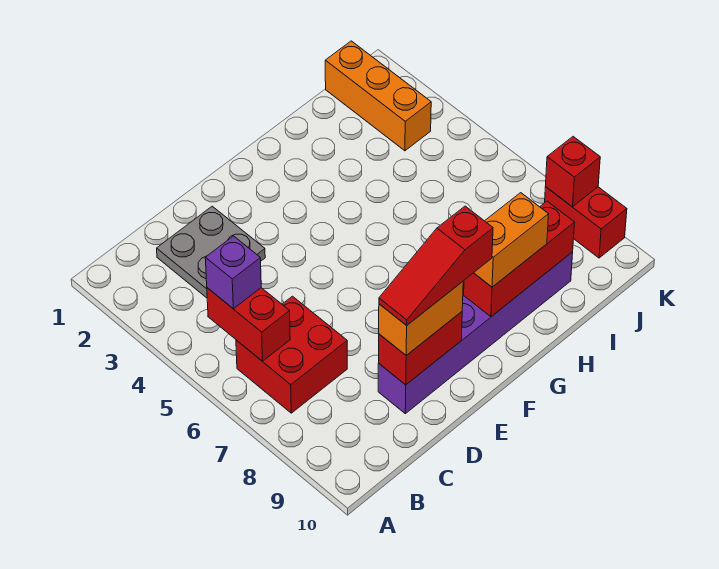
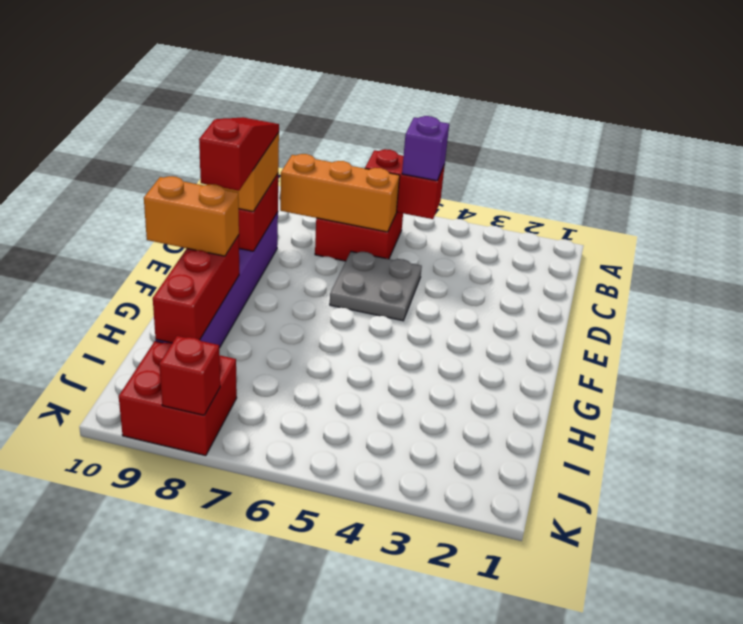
grey 2x2 plate [157,206,265,298] -> grey 2x2 plate moved to [330,251,422,321]
orange 1x2 brick [474,193,549,287] -> orange 1x2 brick turned to [144,176,239,256]
orange 1x3 brick [325,41,431,151] -> orange 1x3 brick moved to [280,154,400,232]
red 1x2 brick [545,187,627,258] -> red 2x2 brick [119,341,237,456]

